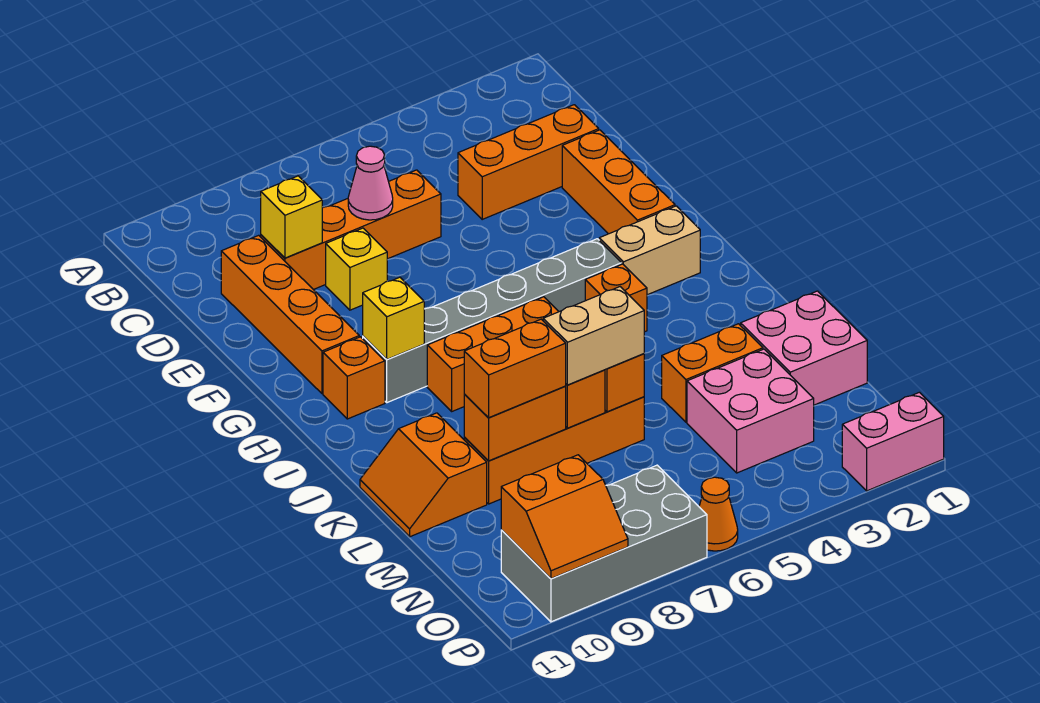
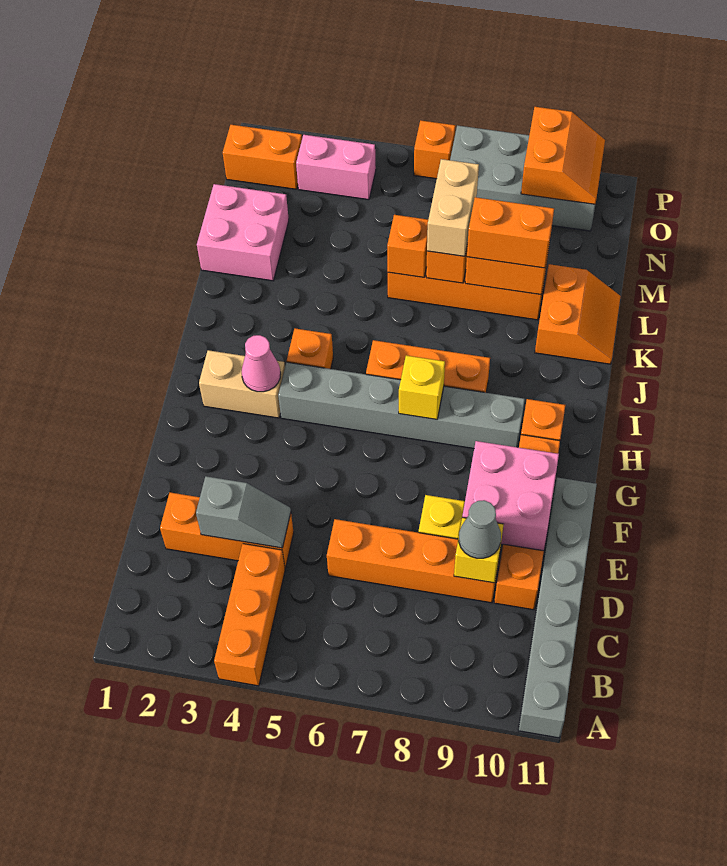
none -> grey 1x6 brick [518,478,597,738]
none -> grey 1x2 slope [196,476,291,548]
pink 1x1 cone [348,146,393,220] -> pink 1x1 cone moved to [242,335,281,392]
none -> grey 1x1 cone [459,500,501,558]
orange 1x3 brick [562,130,675,234] -> orange 1x3 brick moved to [214,544,285,686]
yellow 1x1 brick [363,277,424,359] -> yellow 1x1 brick moved to [399,355,445,419]
orange 1x2 brick [662,324,763,422] -> orange 1x2 brick moved to [223,125,302,189]
tan 1x2 brick [543,287,644,385] -> tan 1x2 brick turned to [427,159,479,256]
pink 2x2 brick [687,349,814,473] -> pink 2x2 brick moved to [462,441,559,551]
orange 2x2 slope [501,455,628,579] -> orange 2x2 slope turned to [521,107,605,204]
pink 1x2 brick [842,392,944,491] -> pink 1x2 brick moved to [296,135,376,200]
orange 1x1 cone [699,477,738,551] -> orange 1x1 brick [414,120,455,179]

